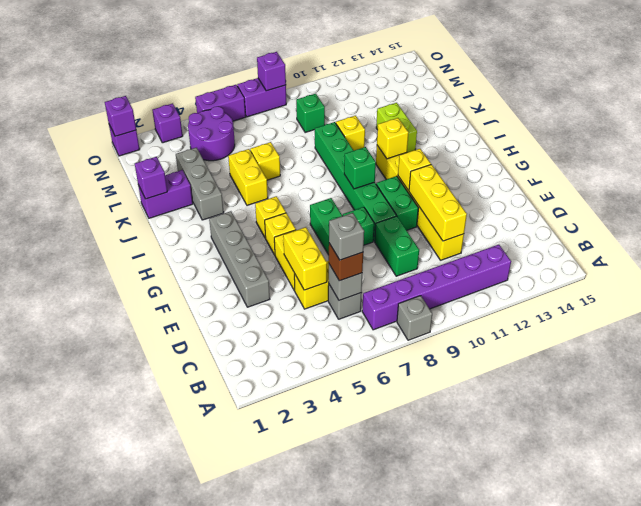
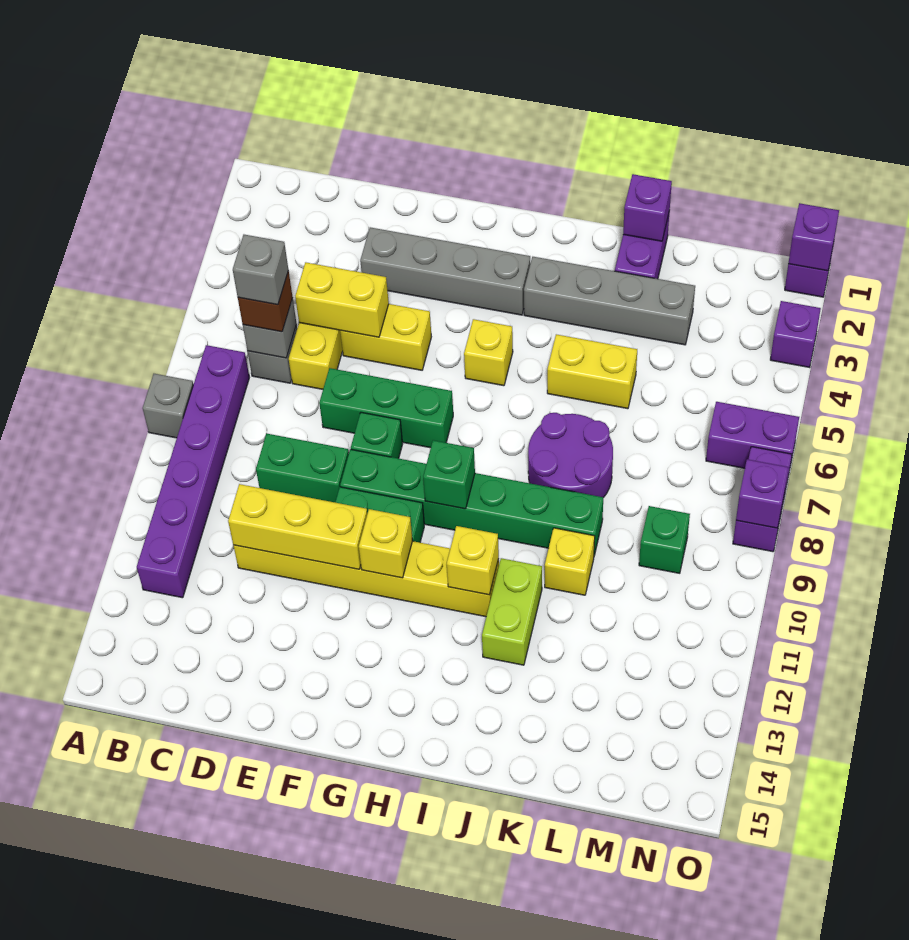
yellow 1x1 brick [265,213,296,255] -> none
grey 1x3 brick [176,148,224,220] -> grey 1x4 brick [524,257,695,345]
lime 1x2 brick [376,103,417,153] -> lime 1x2 brick turned to [482,558,542,665]
yellow 1x1 brick [250,142,280,180] -> none
purple 2x2 round brick [188,106,235,161] -> purple 2x2 round brick moved to [528,413,613,498]
purple 1x2 brick [195,85,246,121] -> purple 1x2 brick turned to [706,402,799,471]

